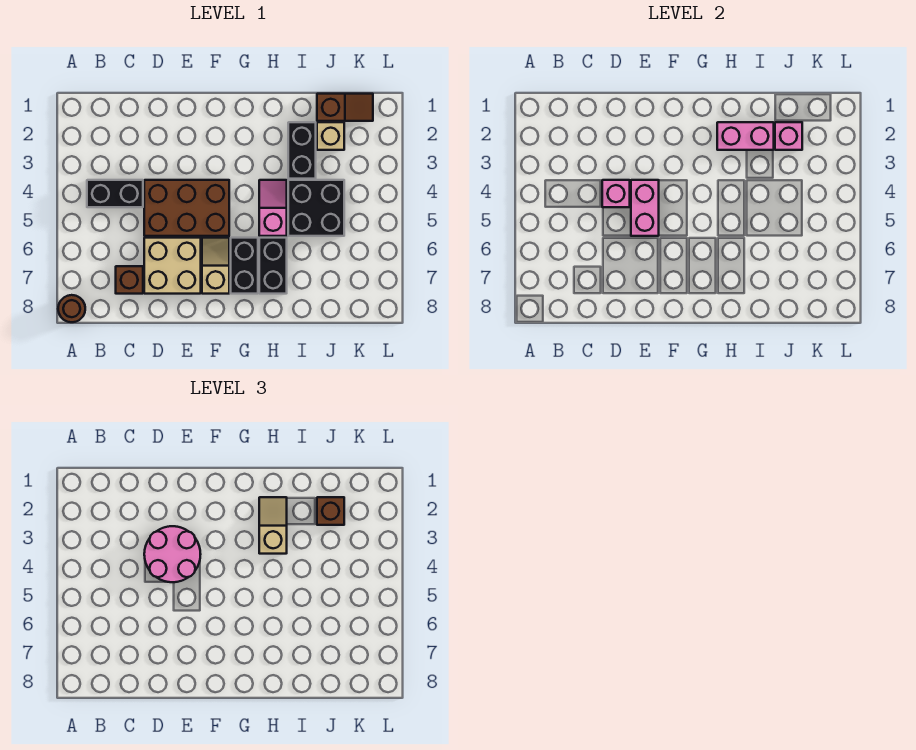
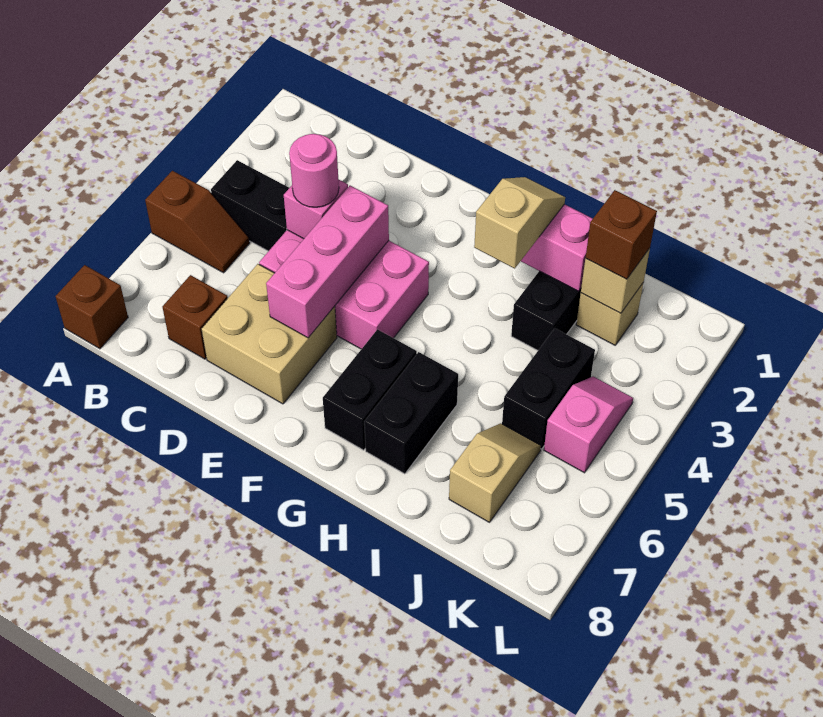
brown 1x1 round brick [58,295,85,322] -> brown 1x1 brick [56,265,128,349]
pink 2x2 round brick [144,526,201,582] -> pink 1x1 round brick [289,134,339,207]
brown 2x3 brick [144,180,229,236] -> pink 2x3 brick [259,230,429,349]
pink 1x2 brick [631,180,659,236] -> pink 1x3 brick [266,186,389,338]
tan 1x2 slope [202,238,229,294] -> tan 1x2 slope moved to [449,423,541,522]
pink 1x2 slope [259,180,287,236] -> pink 1x2 slope moved to [544,377,633,473]
black 2x2 brick [288,180,344,236] -> black 1x2 brick [502,328,595,449]
brown 1x2 slope [317,94,373,121] -> brown 1x2 slope moved to [145,171,250,273]
pink 1x1 brick [775,122,802,150] -> tan 1x1 brick [581,248,650,313]

